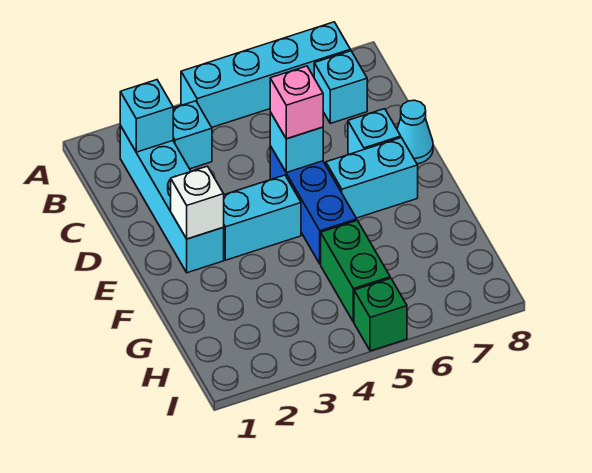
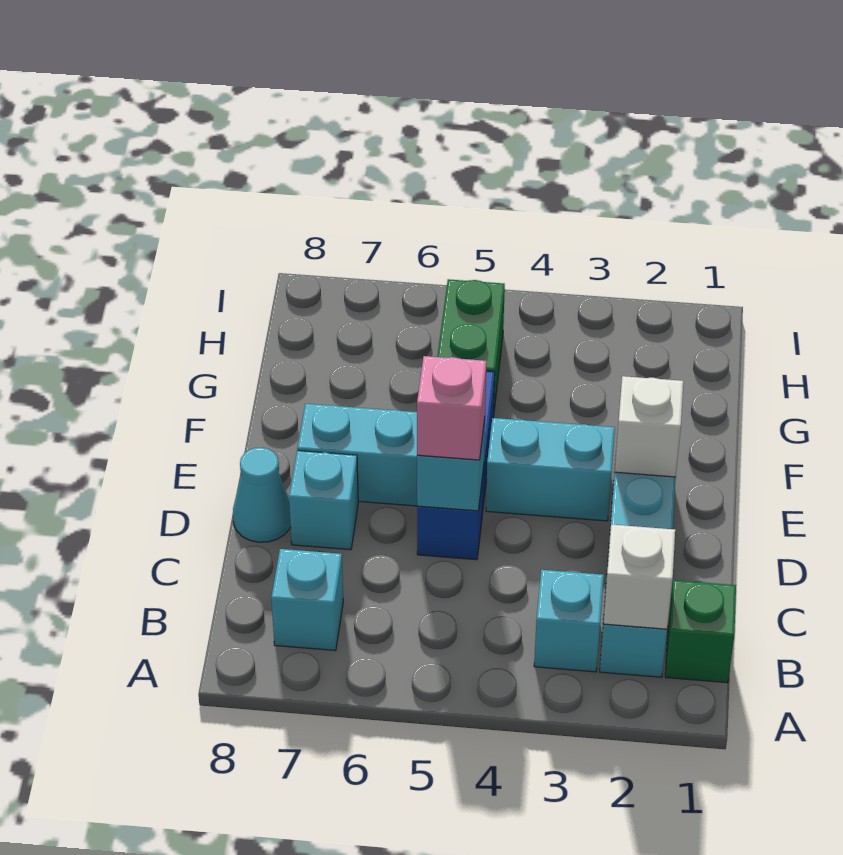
cyan 1x4 brick [181,22,350,127] -> none
cyan 1x1 brick [120,80,173,152] -> white 1x1 brick [603,524,675,629]
green 1x1 brick [354,278,407,351] -> green 1x1 brick moved to [665,580,736,683]

